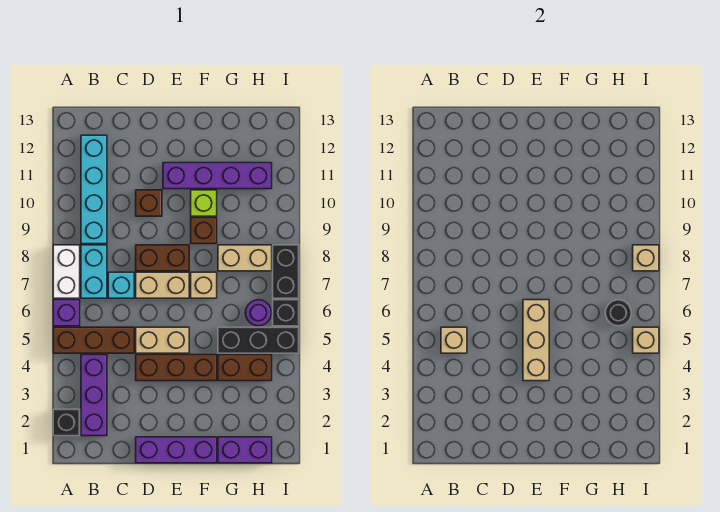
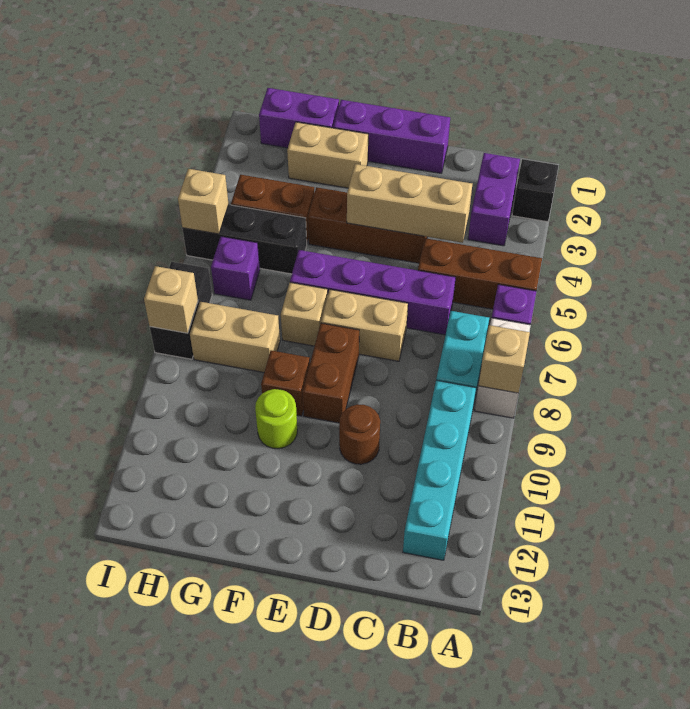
purple 1x3 brick [81,355,107,436] -> purple 1x2 brick [468,153,520,246]
tan 1x1 brick [441,327,467,353] -> tan 1x1 brick moved to [479,325,530,393]
cyan 1x1 brick [108,272,134,298] -> none
tan 1x2 brick [136,327,189,353] -> tan 1x2 brick moved to [287,122,368,188]
brown 1x2 brick [136,245,189,271] -> brown 1x2 brick turned to [303,323,359,423]
brown 1x1 brick [136,190,162,216] -> brown 1x1 round brick [339,404,380,464]
tan 1x3 brick [523,300,549,381] -> tan 1x3 brick turned to [347,164,472,243]
purple 1x4 brick [163,163,272,189] -> purple 1x4 brick moved to [290,250,456,335]
lime 1x1 brick [191,190,217,216] -> lime 1x1 round brick [255,389,297,449]
purple 1x1 round brick [245,300,271,326] -> purple 1x1 brick [211,236,260,300]
black 1x1 round brick [605,300,631,326] -> none
black 1x1 brick [273,300,299,326] -> none

